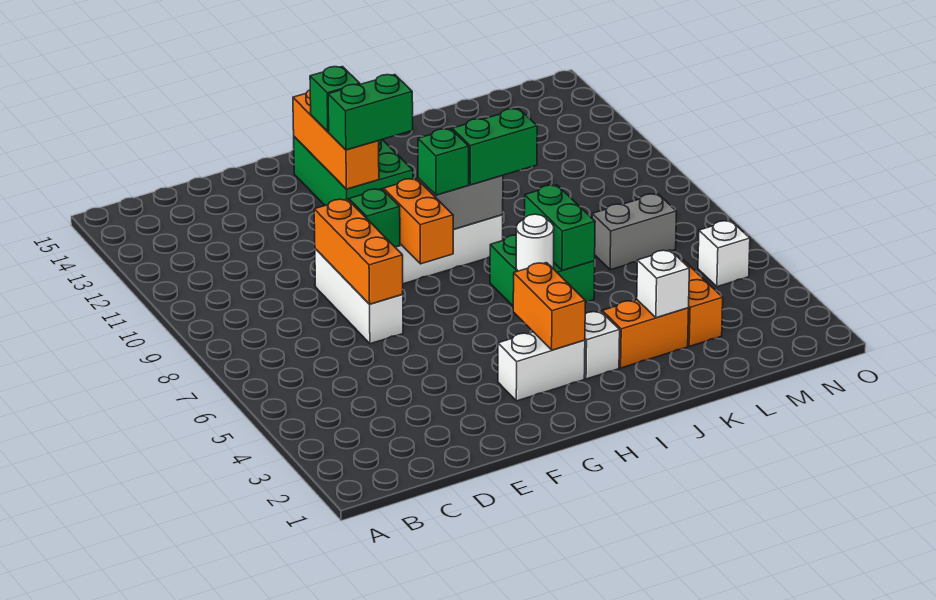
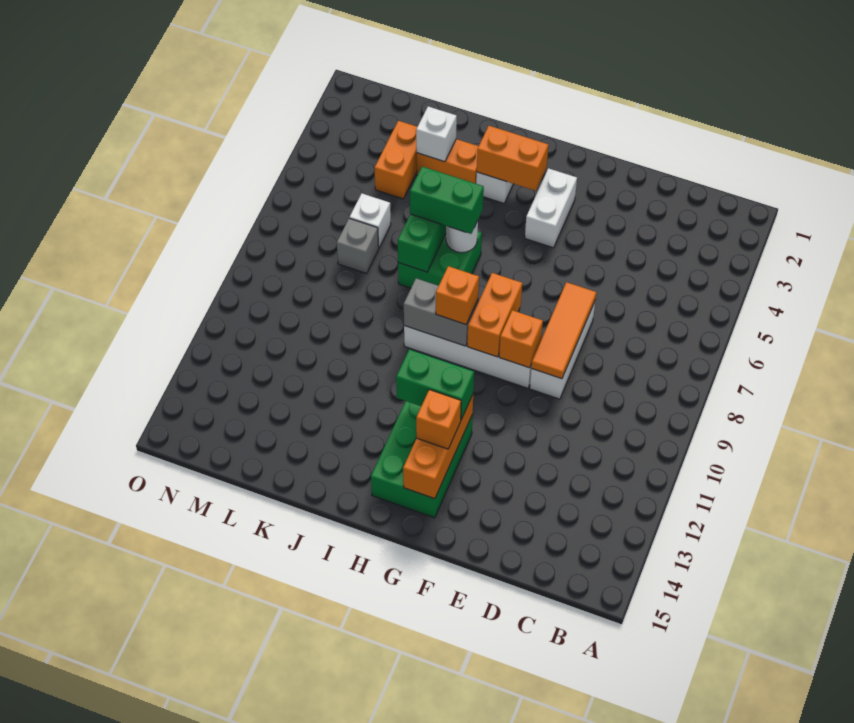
orange 1x3 brick [314,199,403,304] -> orange 1x3 tile [531,282,596,379]
green 1x1 brick [349,189,400,247] -> orange 1x1 brick [499,310,543,368]
white 1x2 brick [498,332,585,401] -> white 1x2 brick turned to [525,168,577,248]
green 1x1 brick [310,67,360,132] -> orange 1x1 brick [416,390,461,449]
orange 1x2 brick [513,263,585,350] -> orange 1x2 brick turned to [477,126,549,191]
green 1x1 brick [418,129,469,195] -> orange 1x1 brick [436,266,479,324]
green 1x2 brick [452,109,537,185] -> green 1x2 brick moved to [410,167,484,234]
grey 1x2 brick [592,194,677,270] -> grey 1x1 brick [337,218,379,273]
white 1x1 brick [698,220,750,287] -> white 1x1 brick moved to [350,193,391,248]

